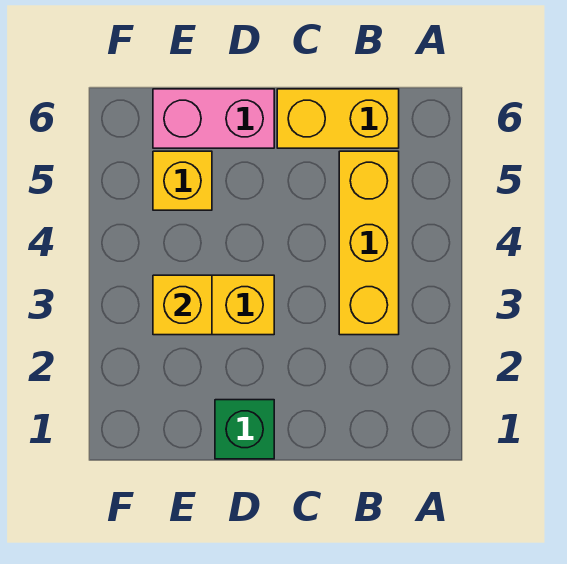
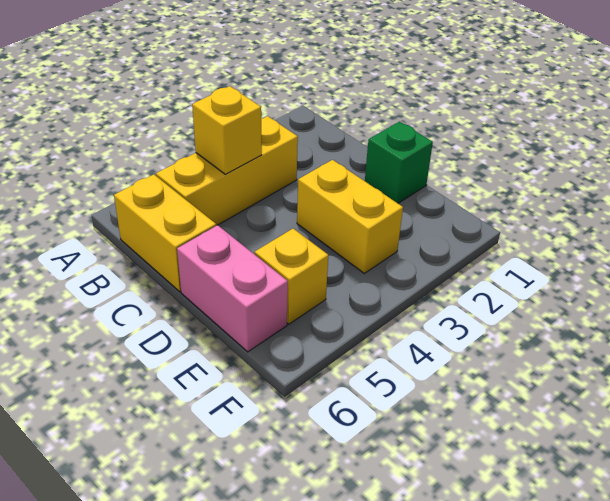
yellow 1x1 brick [153,275,212,335] -> yellow 1x1 brick moved to [192,86,262,174]

